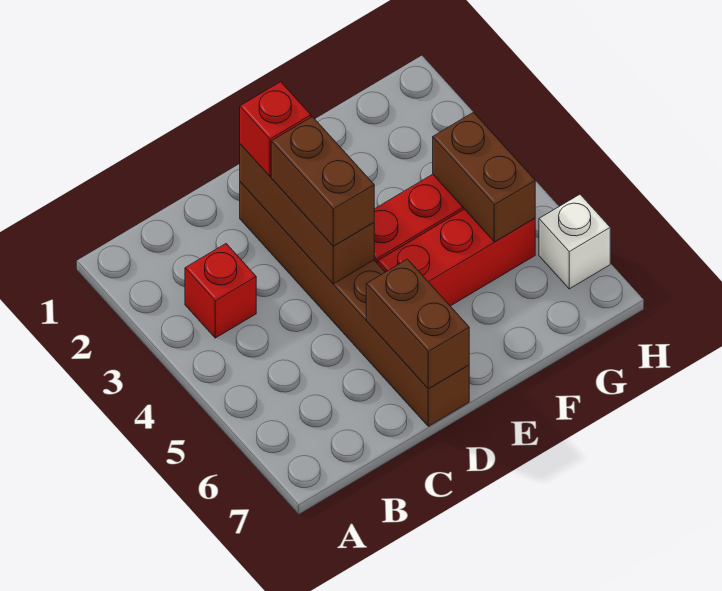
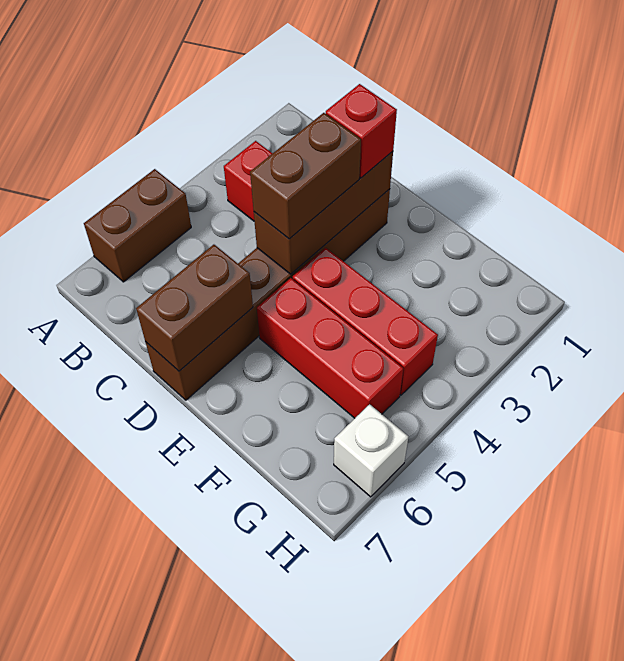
brown 1x2 brick [433,112,535,242] -> brown 1x2 brick moved to [84,169,191,282]

